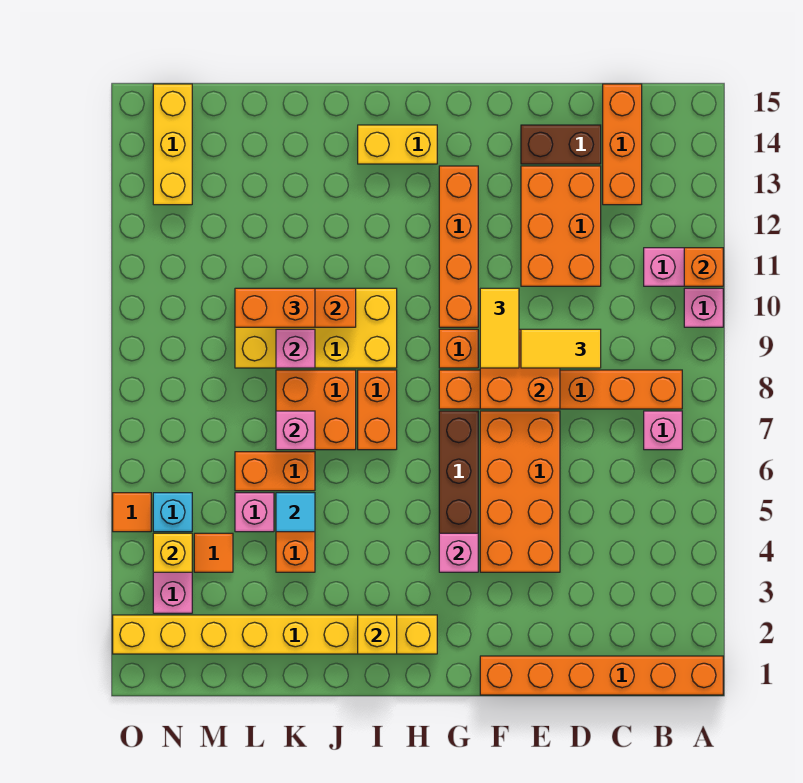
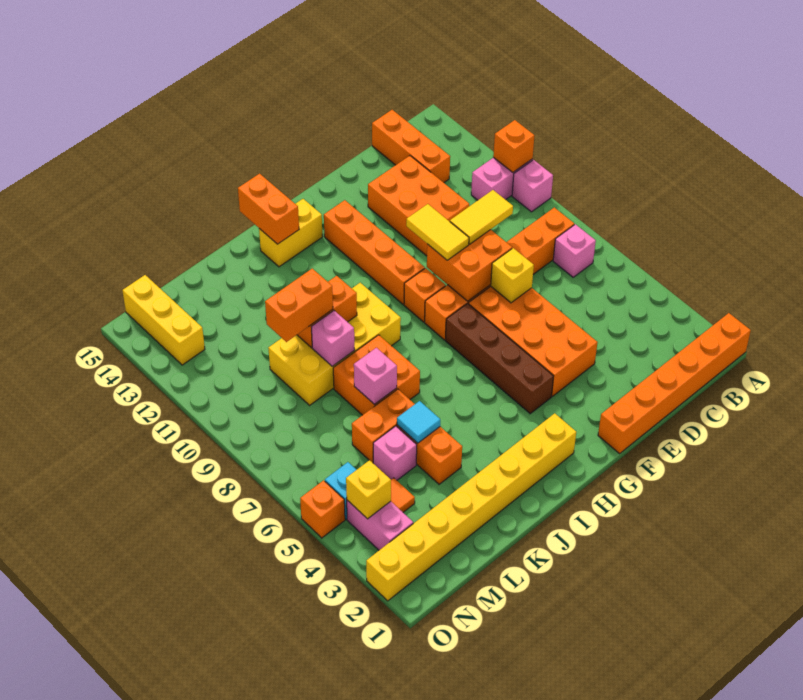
brown 1x2 brick [521,125,601,164] -> none
pink 1x1 brick [439,533,478,572] -> none
yellow 1x1 brick [358,615,397,654] -> yellow 1x1 brick moved to [491,248,534,303]
orange 1x2 brick [358,370,397,450] -> orange 1x2 brick moved to [238,174,299,244]
orange 1x1 tile [113,493,151,532] -> orange 1x1 brick [300,480,345,538]

